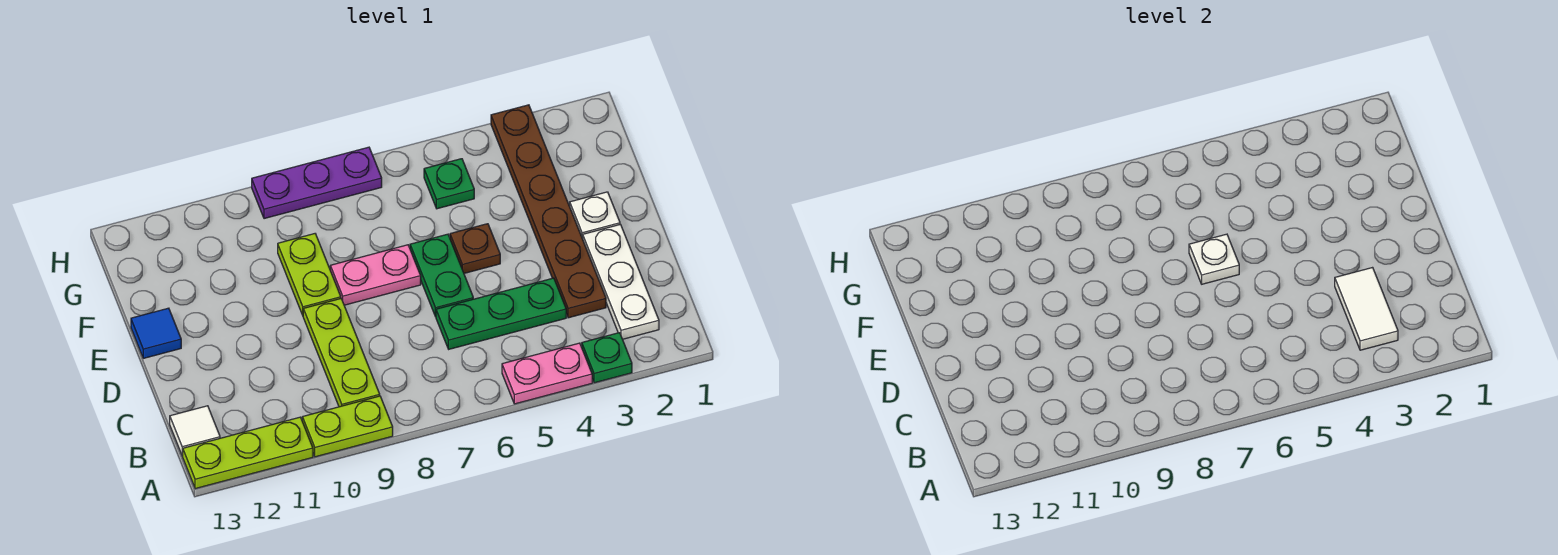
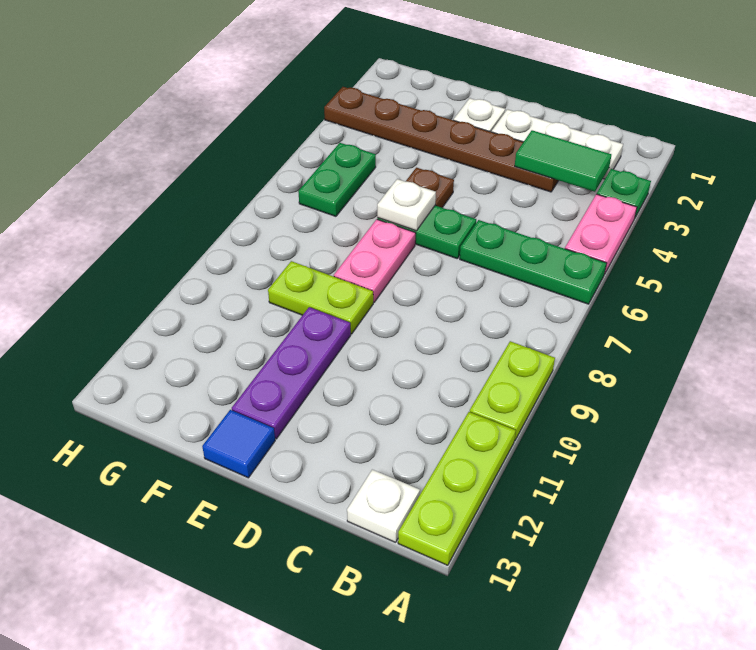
white 1x2 tile [1335,268,1398,350] -> green 1x2 tile [515,130,611,192]
lime 1x3 plate [303,299,380,407] -> none
white 1x1 tile [170,406,220,456] -> white 1x1 plate [347,470,420,542]
green 1x3 plate [436,278,566,349] -> green 1x3 plate turned to [460,220,606,304]
green 1x1 plate [424,159,474,209] -> green 1x2 plate [298,143,376,216]
purple 1x3 plate [252,147,382,219] -> purple 1x3 plate moved to [232,307,351,439]

